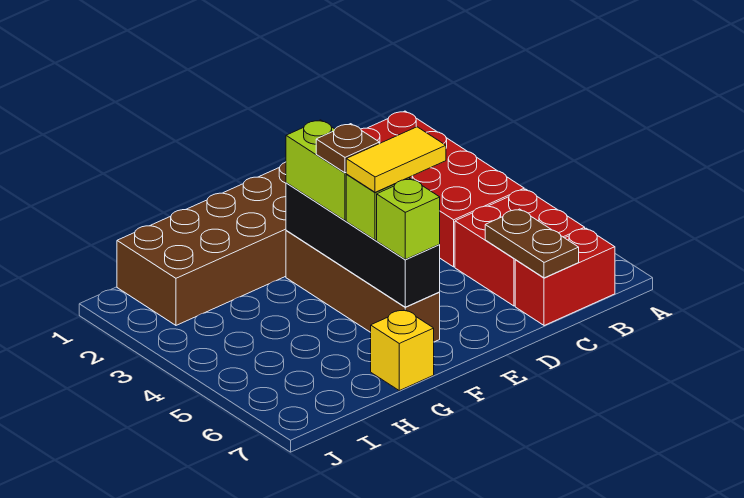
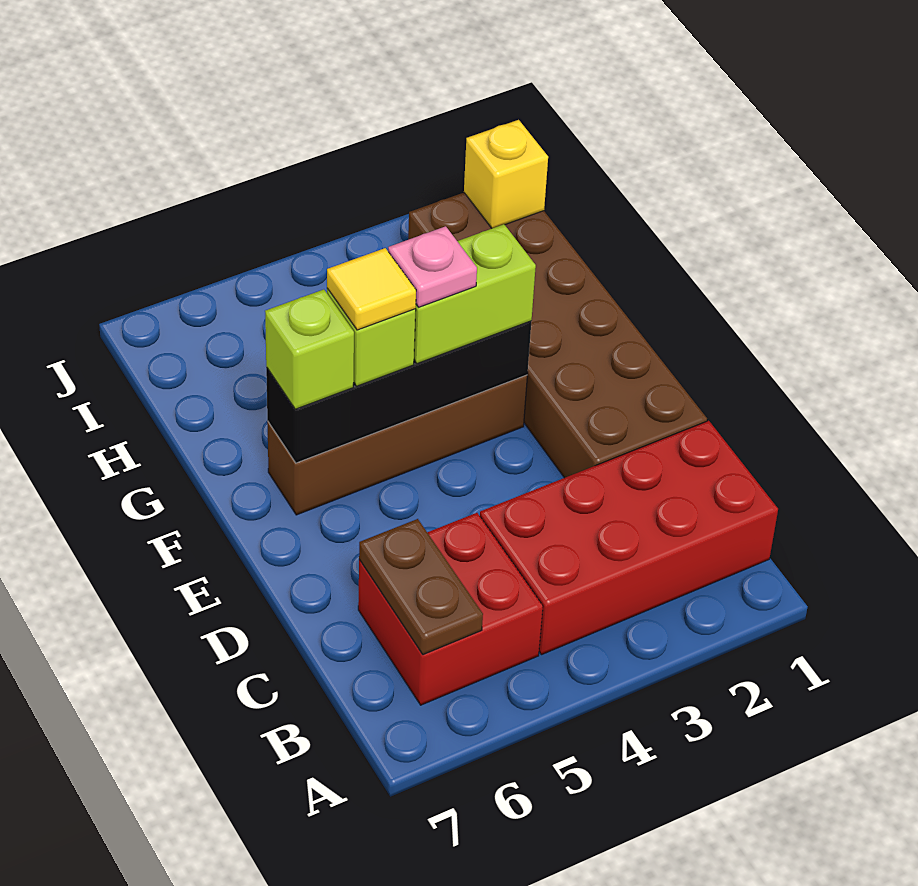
red 1x2 brick [515,228,615,326] -> none
brown 1x2 plate [485,209,579,278] -> brown 1x2 plate turned to [359,519,483,655]
yellow 1x2 tile [346,127,446,192] -> yellow 1x1 tile [327,248,416,330]
brown 1x1 plate [316,124,379,173] -> pink 1x1 plate [388,226,477,307]
yellow 1x1 brick [371,310,434,391] -> yellow 1x1 brick moved to [464,120,548,228]

